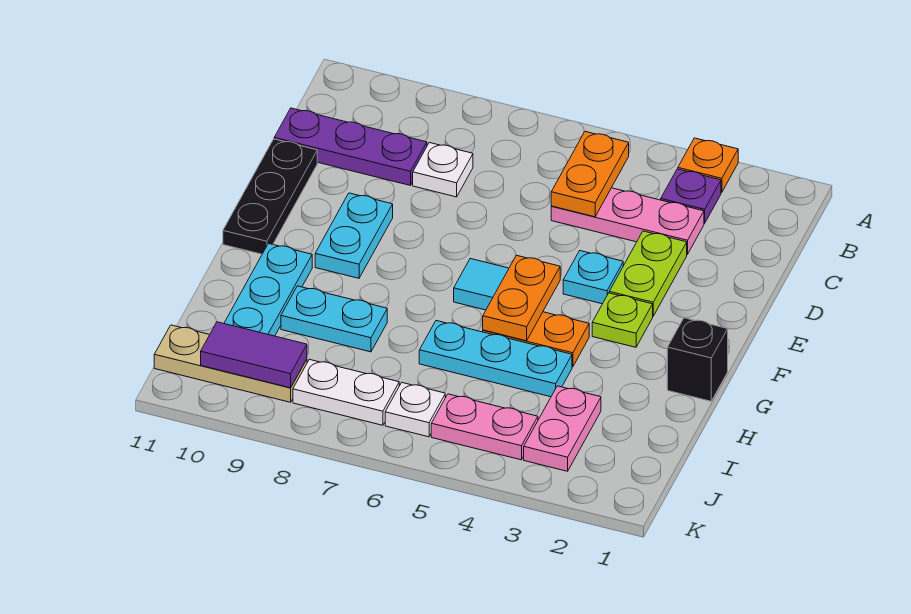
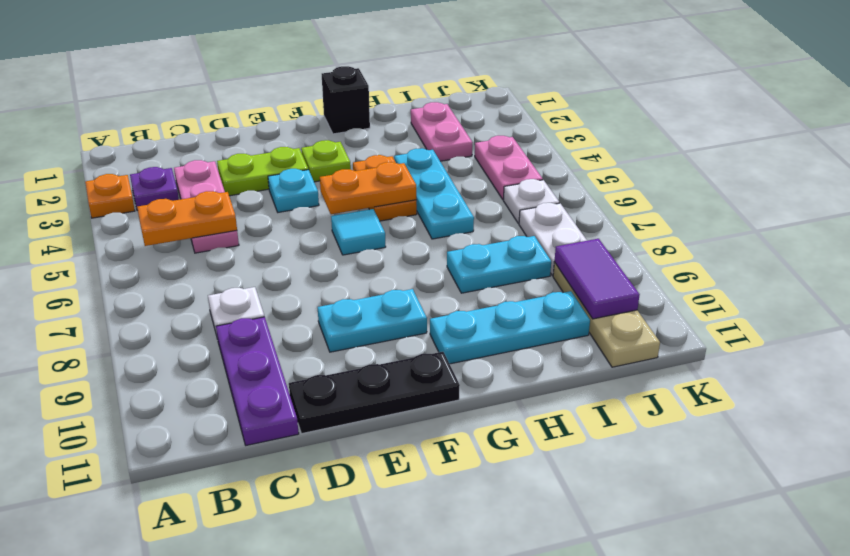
cyan 1x2 plate [281,286,387,352] -> cyan 1x2 plate turned to [447,236,551,293]
pink 1x2 plate [524,386,601,471] -> pink 1x2 plate turned to [411,102,473,161]

